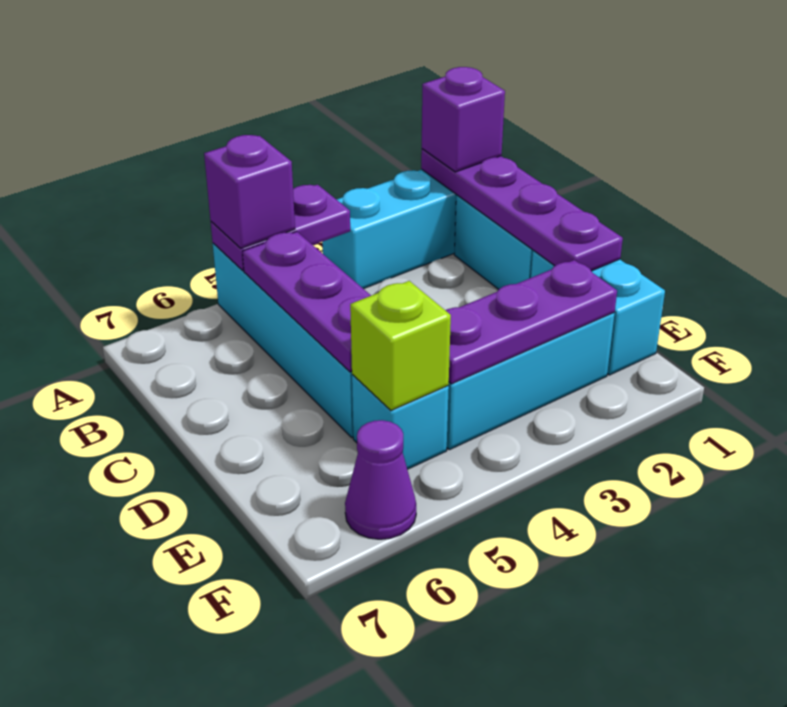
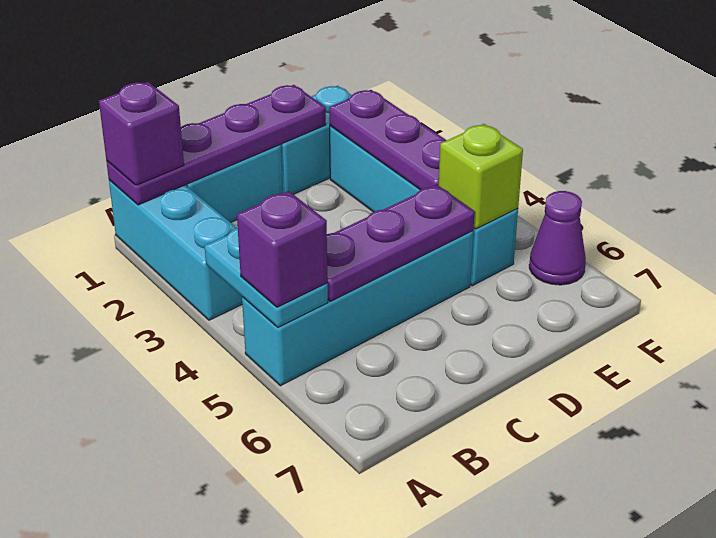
purple 1x2 plate [211,185,350,270] -> cyan 1x2 plate [205,228,328,328]

